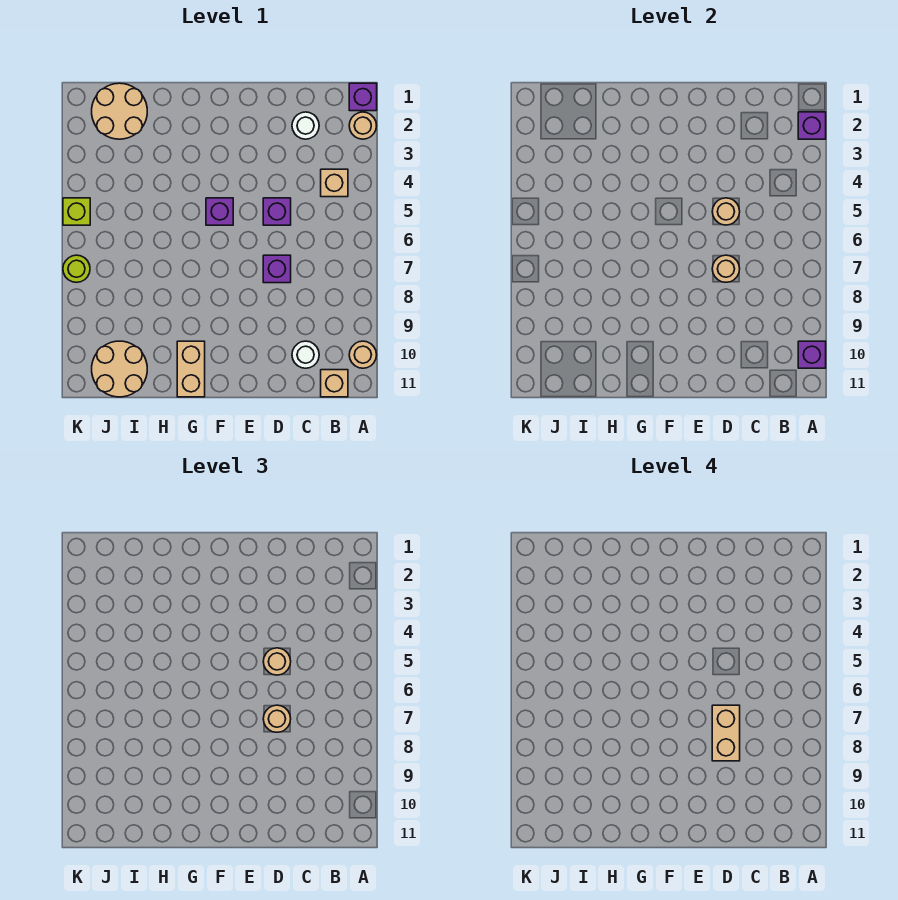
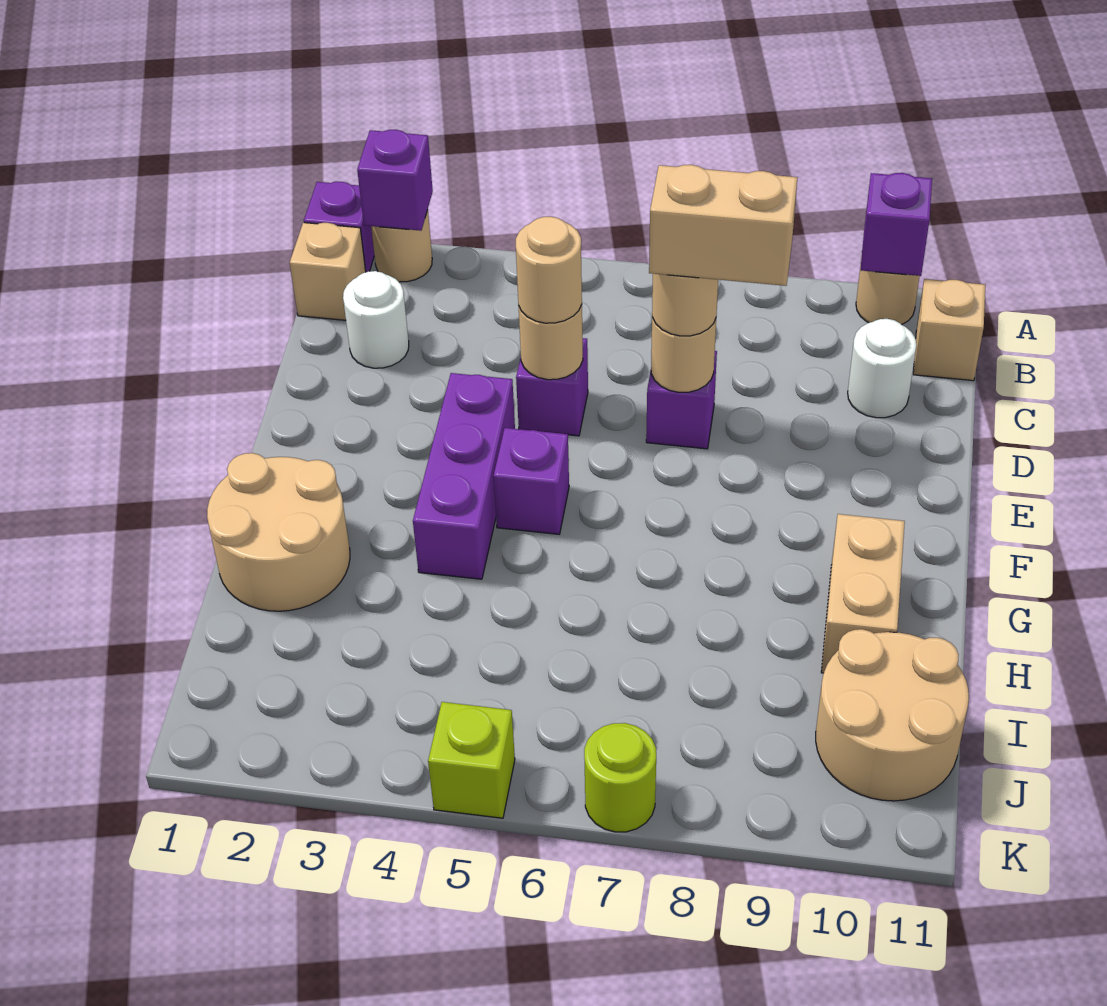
tan 1x1 brick [321,169,348,197] -> tan 1x1 brick moved to [290,223,366,320]
none -> purple 1x3 brick [413,373,515,579]
tan 1x2 brick [177,341,205,397] -> tan 1x2 brick turned to [821,514,905,673]
tan 2x2 round brick [92,83,147,139] -> tan 2x2 round brick moved to [207,453,350,611]

